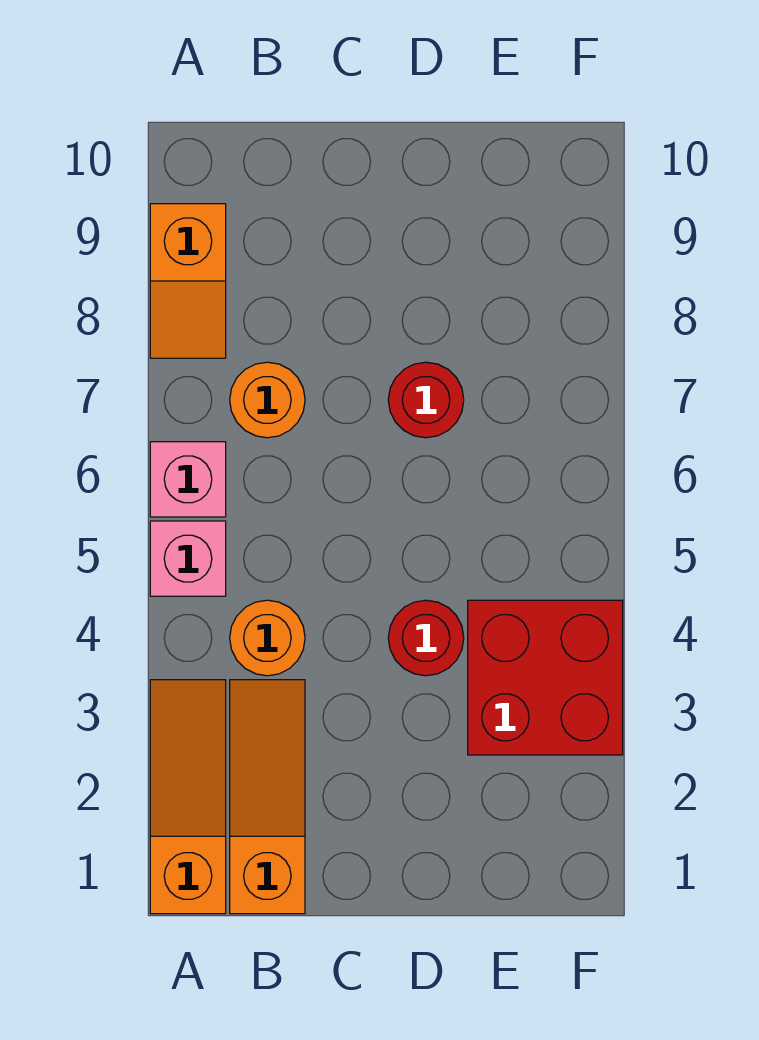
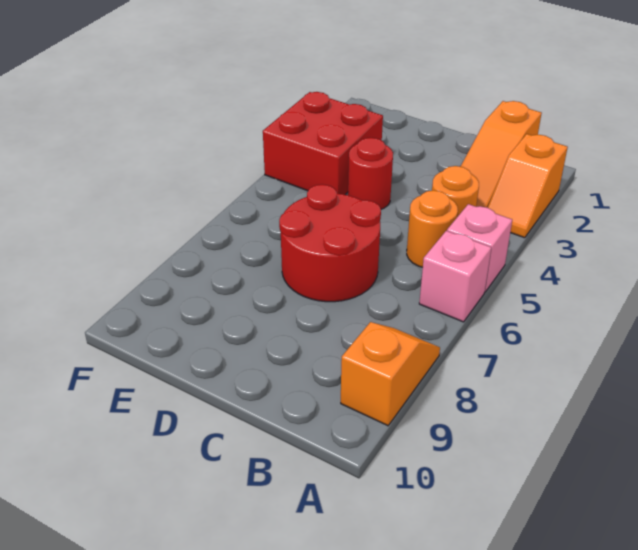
orange 1x3 slope [150,680,226,914] -> orange 1x2 slope [488,134,568,238]
orange 1x1 round brick [230,362,305,438] -> orange 1x1 round brick moved to [407,190,458,267]
red 1x1 round brick [388,362,464,438] -> red 2x2 round brick [279,184,381,302]

